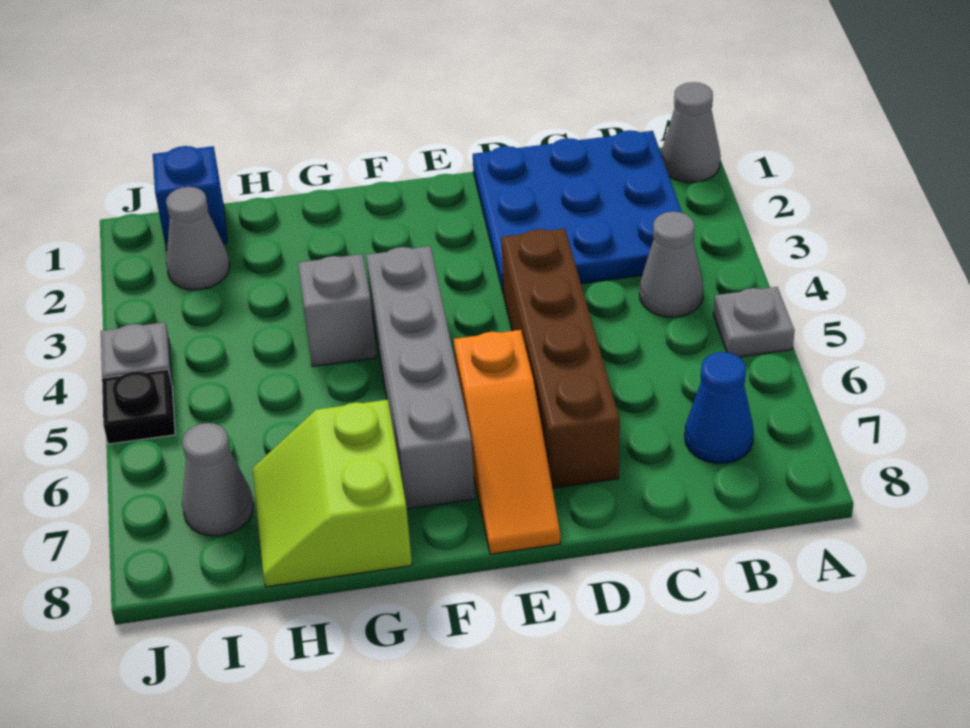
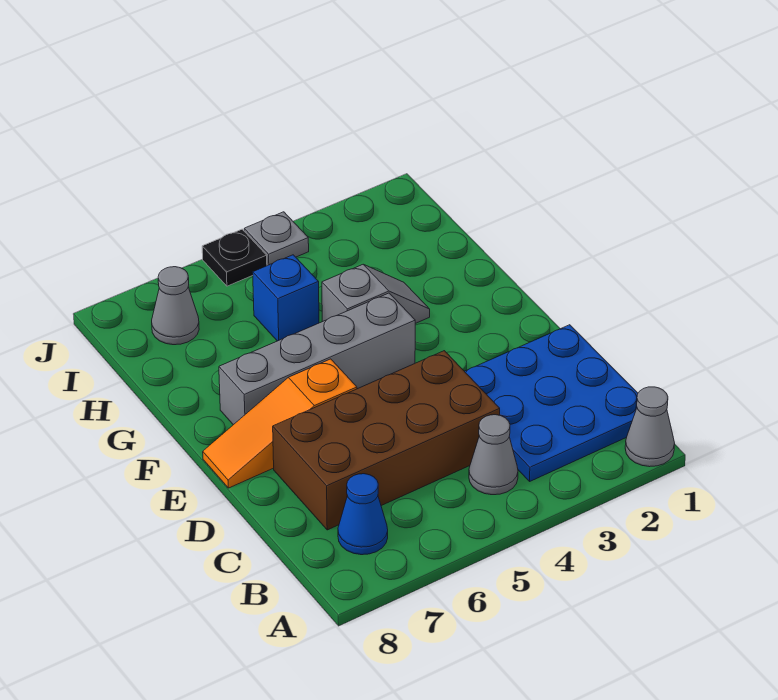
grey 1x1 plate [713,287,795,357] -> none
brown 1x4 brick [501,229,620,488] -> brown 2x4 brick [273,351,500,530]
lime 2x2 slope [253,400,412,587] -> none
blue 1x1 brick [153,146,227,251] -> blue 1x1 brick moved to [253,255,319,341]
grey 1x1 cone [166,187,230,290] -> none

